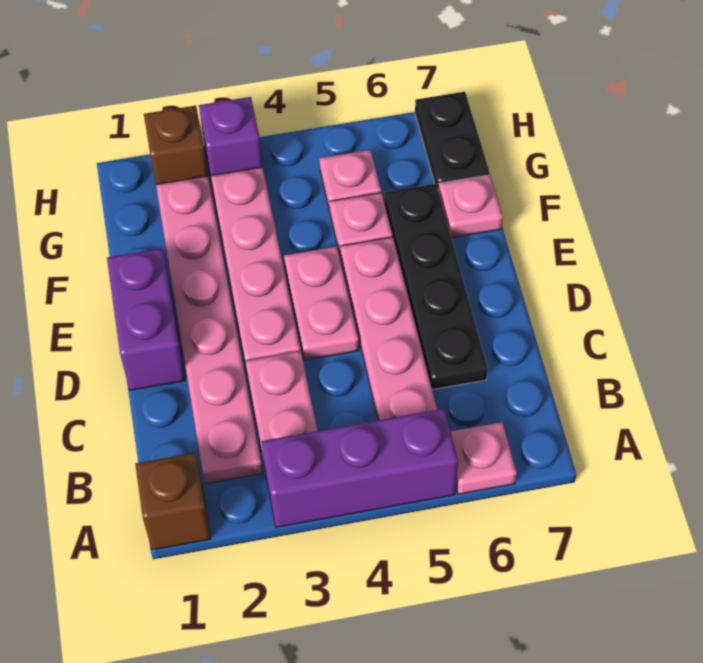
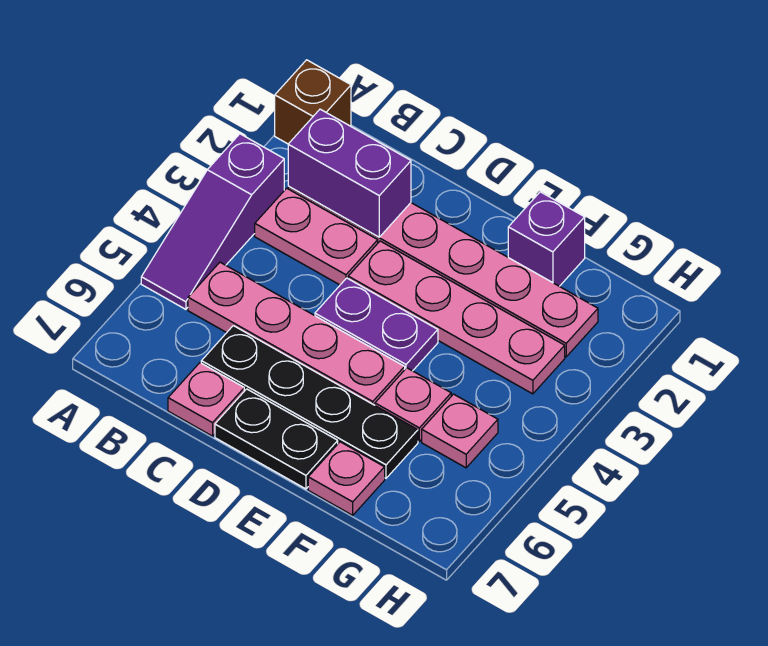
purple 1x3 brick [262,409,458,527] -> purple 1x3 slope [141,134,284,309]
pink 1x1 plate [451,422,517,494] -> pink 1x1 plate moved to [168,363,244,436]
purple 1x2 brick [107,248,185,390] -> purple 1x2 brick moved to [288,109,411,237]
pink 1x2 plate [284,247,359,360] -> purple 1x2 plate [315,278,438,371]
black 1x2 plate [415,92,490,189] -> black 1x2 plate moved to [215,389,338,489]
brown 1x1 brick [144,106,208,184] -> none
purple 1x1 brick [199,97,262,182] -> purple 1x1 brick moved to [508,192,585,286]

